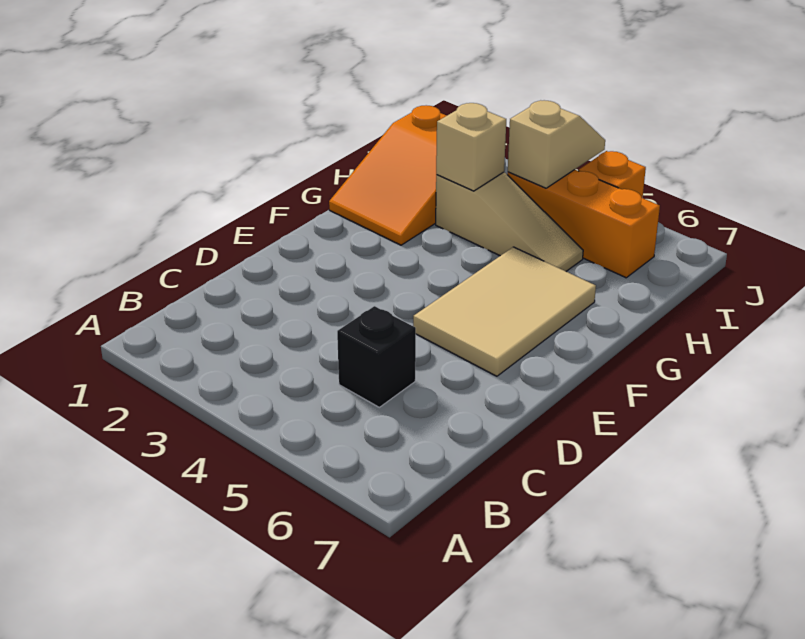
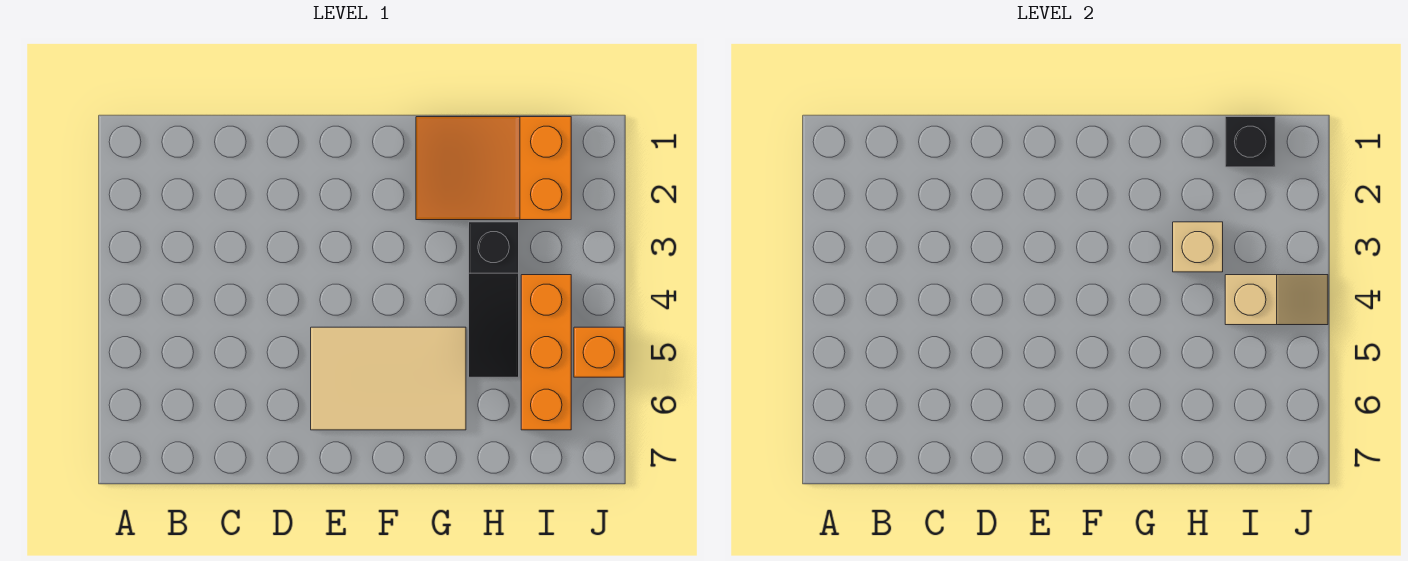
black 1x1 brick [337,306,416,407] -> black 1x1 brick moved to [1225,117,1275,167]
tan 1x3 slope [436,172,583,271] -> black 1x3 slope [469,222,519,377]

